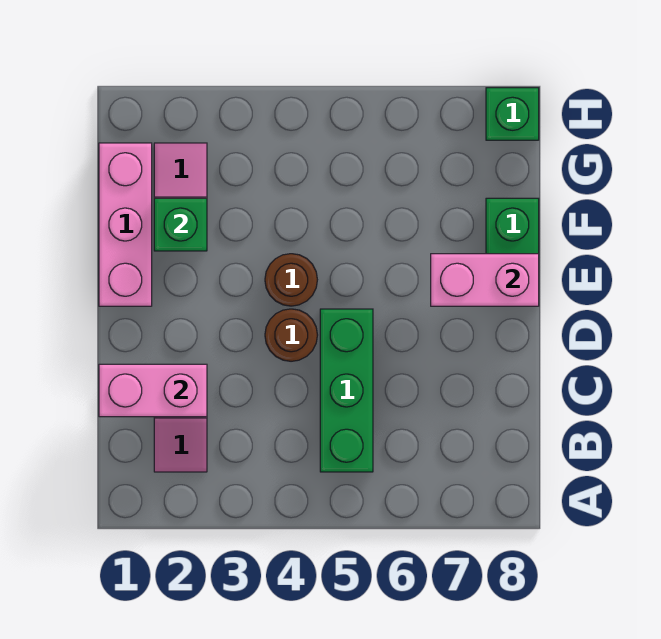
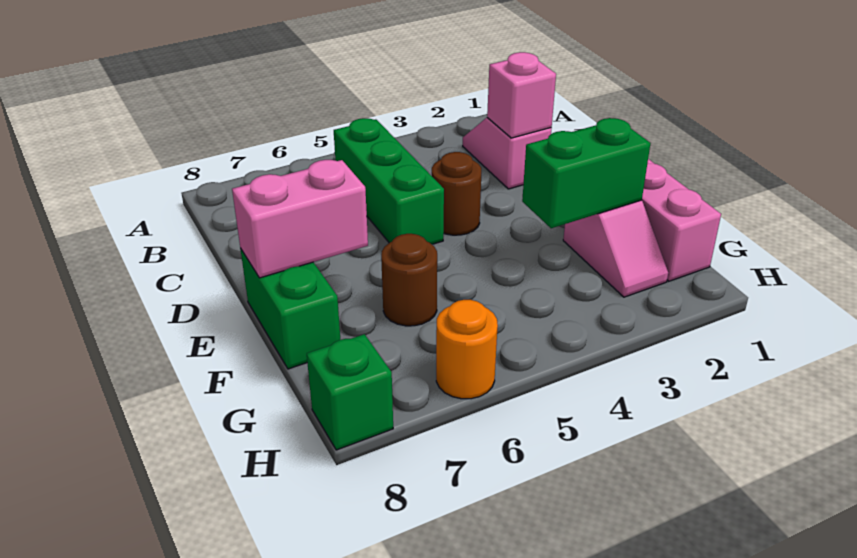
pink 1x2 brick [99,364,207,417] -> pink 1x1 brick [487,52,556,138]
brown 1x1 round brick [265,254,317,306] -> brown 1x1 round brick moved to [381,234,437,326]
green 1x1 brick [154,198,207,251] -> green 1x2 brick [522,118,651,228]
none -> orange 1x1 round brick [436,300,498,399]

